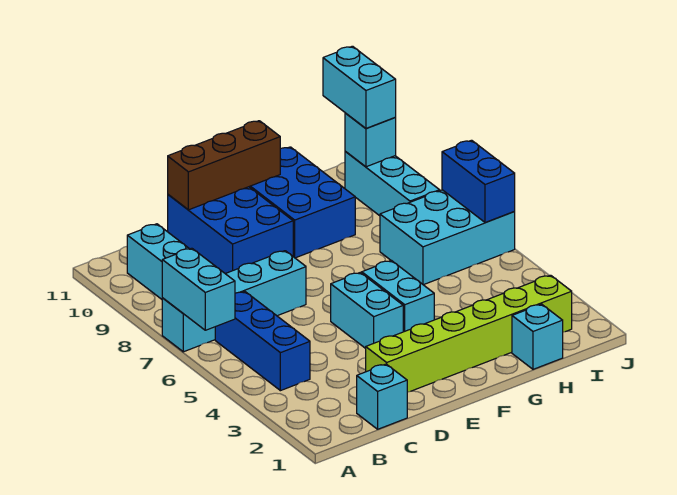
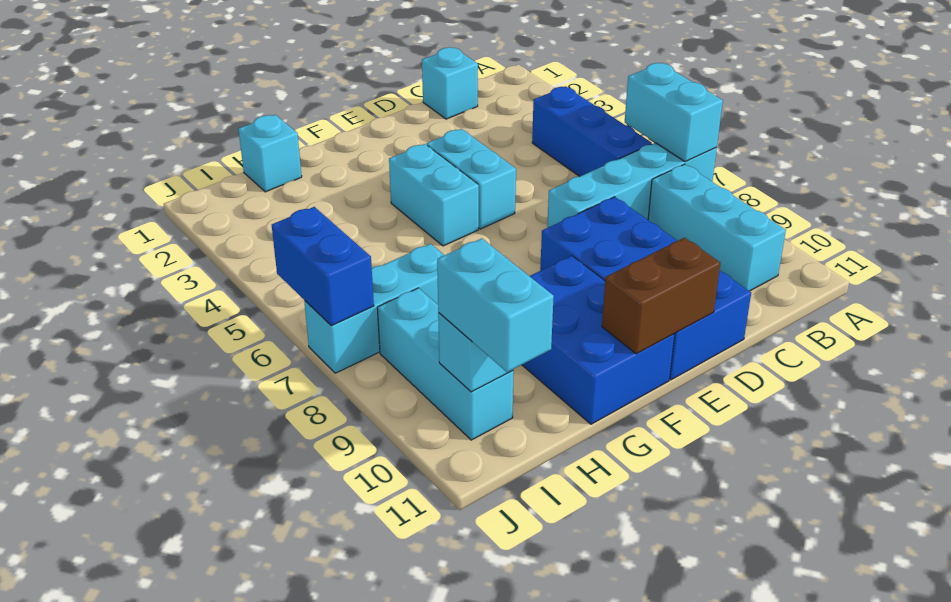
lime 1x6 brick [366,275,572,392] -> none
blue 2x3 brick [168,187,293,274] -> blue 2x4 brick [540,197,751,380]
brown 1x3 brick [168,121,280,210] -> brown 1x2 brick [602,238,720,354]
cyan 2x3 brick [380,190,515,285] -> cyan 1x3 brick [304,244,444,373]

